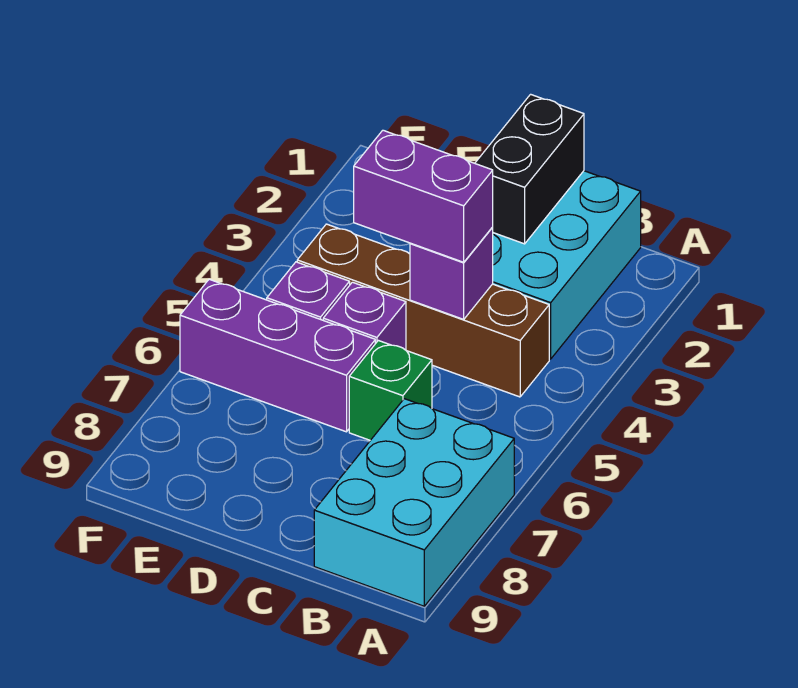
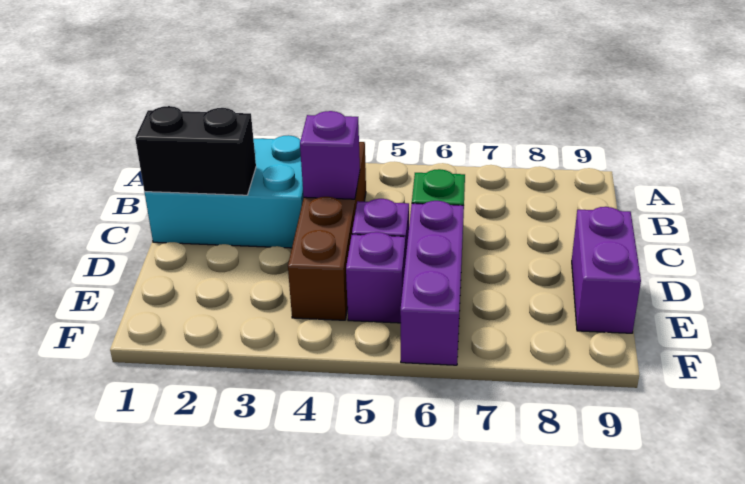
cyan 2x3 brick [314,399,514,606] -> none
purple 1x2 brick [354,130,493,262] -> purple 1x2 brick moved to [572,207,641,333]

